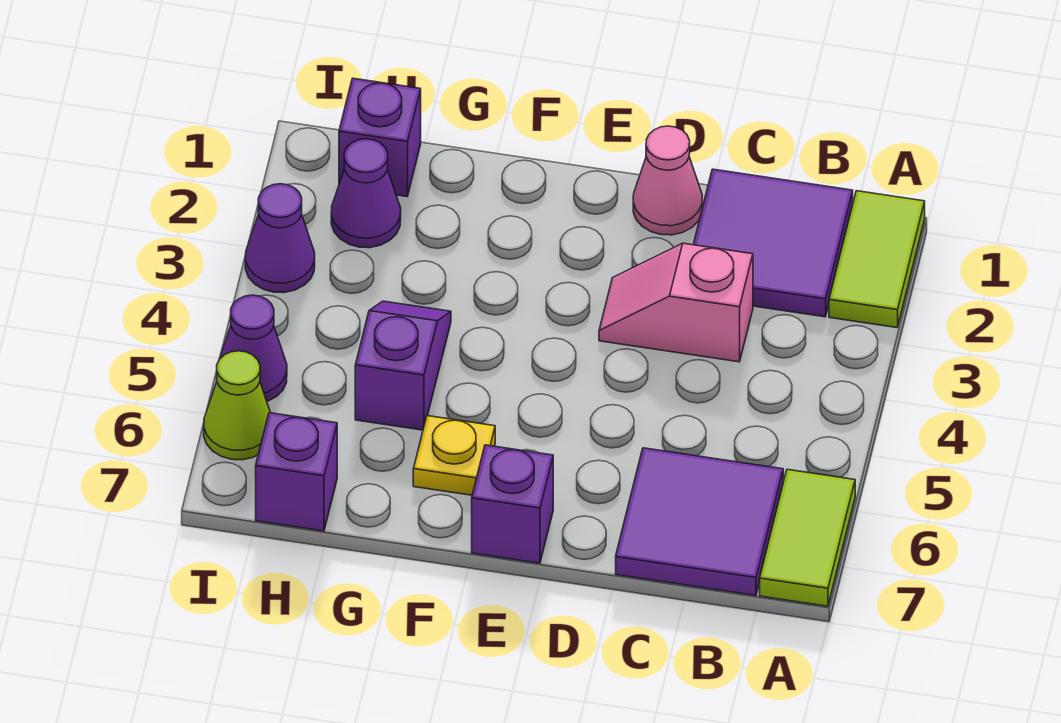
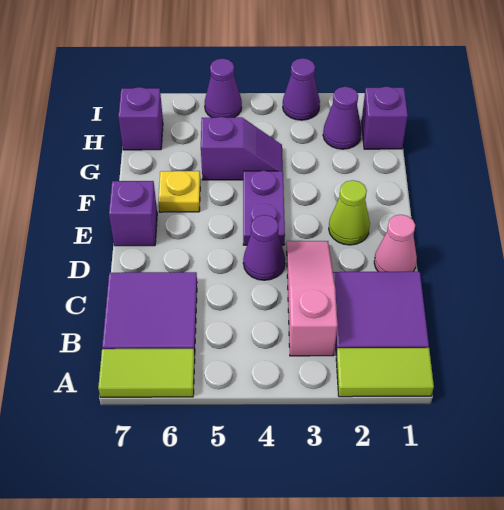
pink 1x2 slope [599,243,753,362] -> pink 1x3 slope [287,241,337,356]
none -> purple 1x1 cone [243,215,285,280]
none -> purple 1x2 plate [243,171,285,245]
lime 1x1 cone [204,351,270,460] -> lime 1x1 cone moved to [329,180,370,245]

